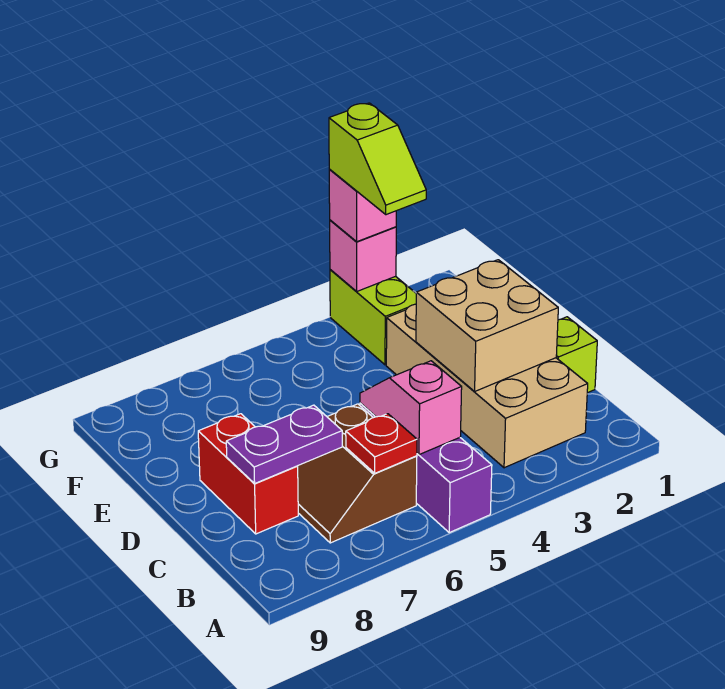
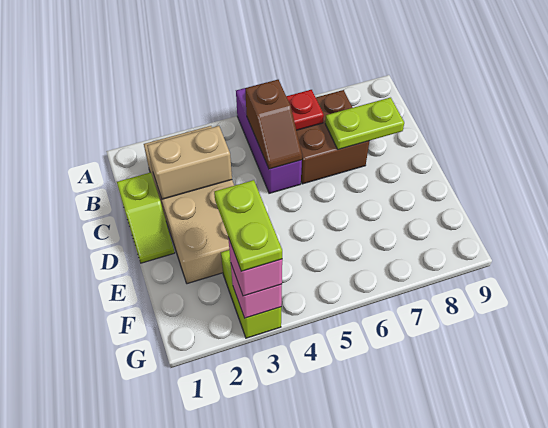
pink 1x2 slope [360,361,462,455] -> brown 1x2 slope [245,80,302,169]
brown 2x2 slope [298,404,417,543] -> brown 2x2 brick [296,90,369,184]
tan 2x2 brick [416,260,558,391] -> tan 1x2 brick [147,126,232,199]
purple 1x2 plate [226,405,342,483] -> lime 1x2 plate [325,98,404,150]
red 1x2 brick [198,414,298,534] -> none
lime 1x2 slope [329,103,426,215] -> lime 1x2 plate [214,180,282,271]

